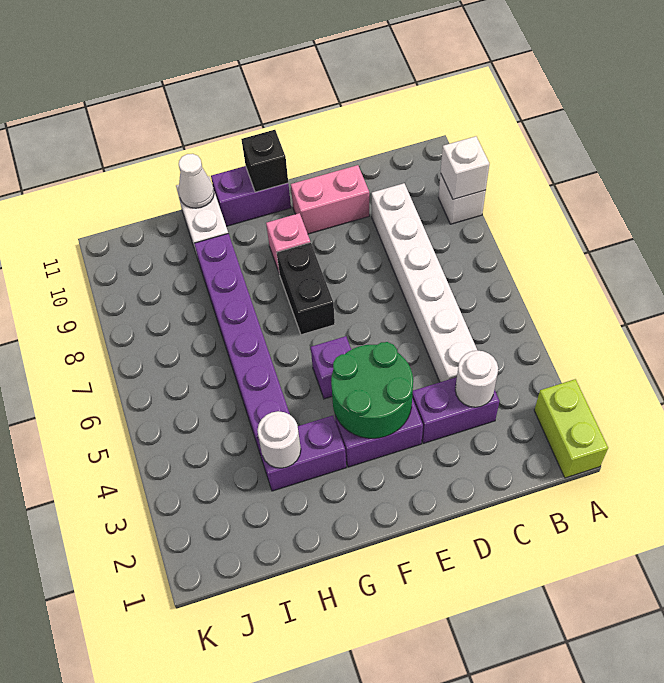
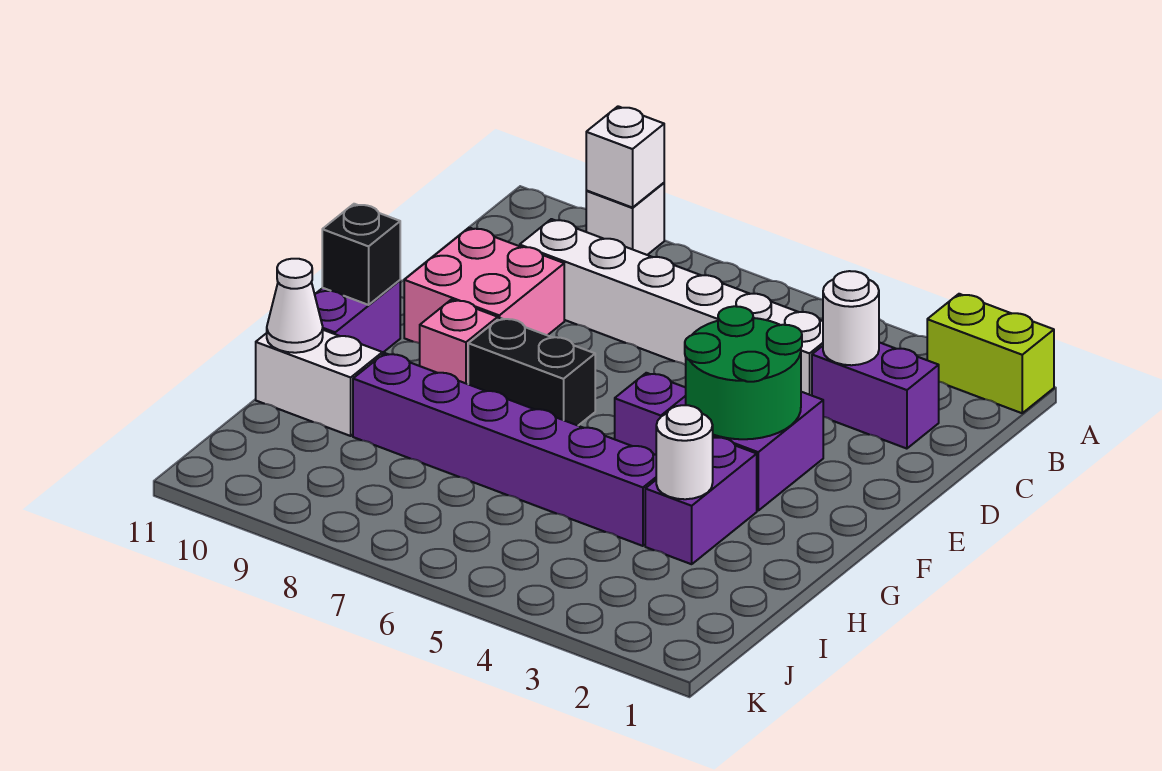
purple 1x2 brick [412,377,499,443] -> purple 1x2 brick turned to [812,342,939,449]
pink 1x2 brick [291,165,369,234] -> pink 2x2 brick [404,228,564,343]

